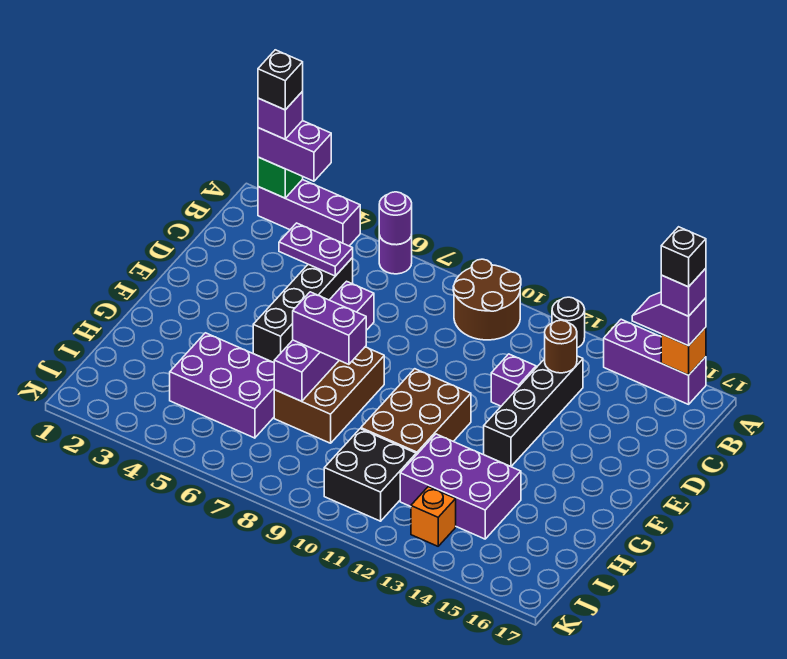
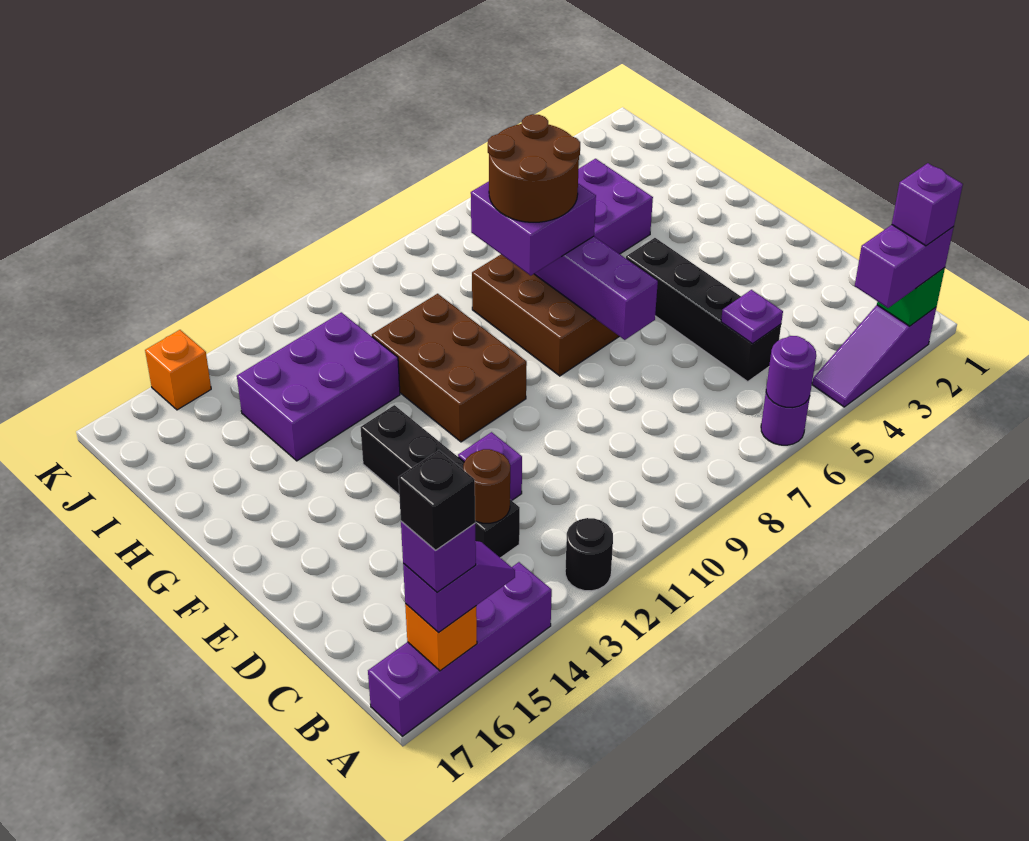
purple 1x3 brick [258,179,360,246] -> purple 1x3 slope [812,305,936,407]
black 1x1 brick [258,50,303,110] -> none
brown 2x2 round brick [453,259,521,340] -> brown 2x2 round brick moved to [488,114,580,222]
purple 1x3 brick [604,319,706,404] -> purple 1x4 brick [368,562,552,736]
purple 1x2 plate [279,223,353,276] -> purple 1x1 plate [721,290,783,344]
purple 1x2 brick [293,292,366,364] -> purple 2x2 brick [471,181,596,275]
black 2x2 brick [324,429,416,521] -> none
orange 1x1 brick [411,487,456,546] -> orange 1x1 brick moved to [145,330,211,410]

